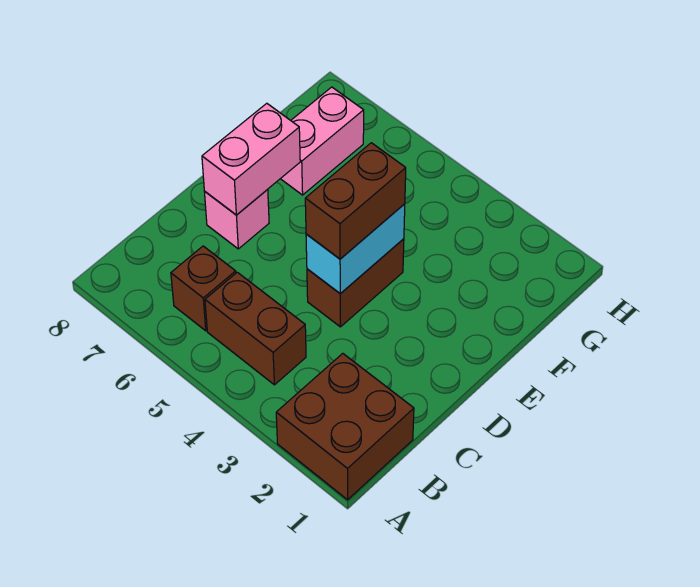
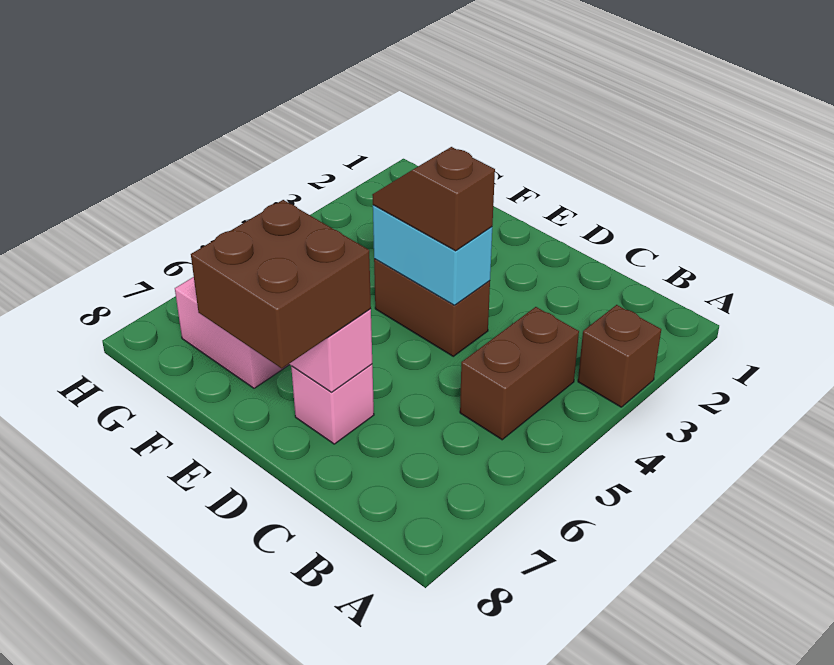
brown 2x2 brick [276,353,414,500] -> brown 2x2 brick moved to [191,200,371,368]
brown 1x1 brick [171,246,236,331] -> brown 1x1 brick moved to [578,305,661,407]
brown 1x2 brick [305,143,406,259] -> brown 1x2 slope [372,147,495,251]

